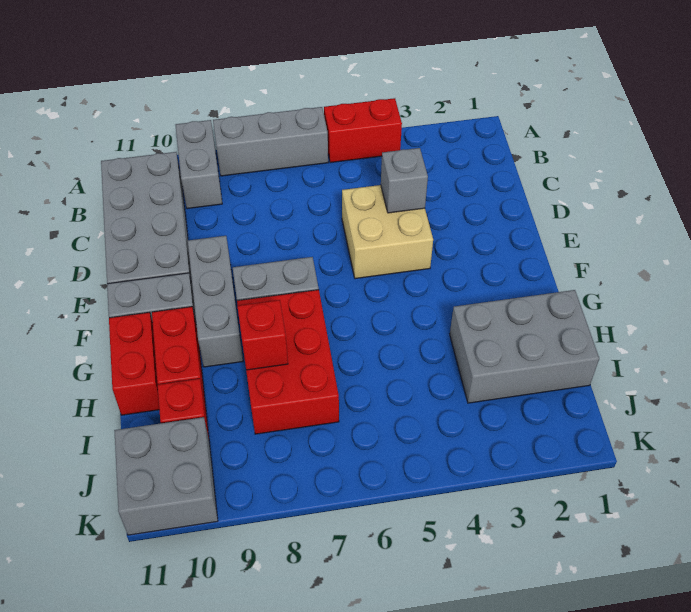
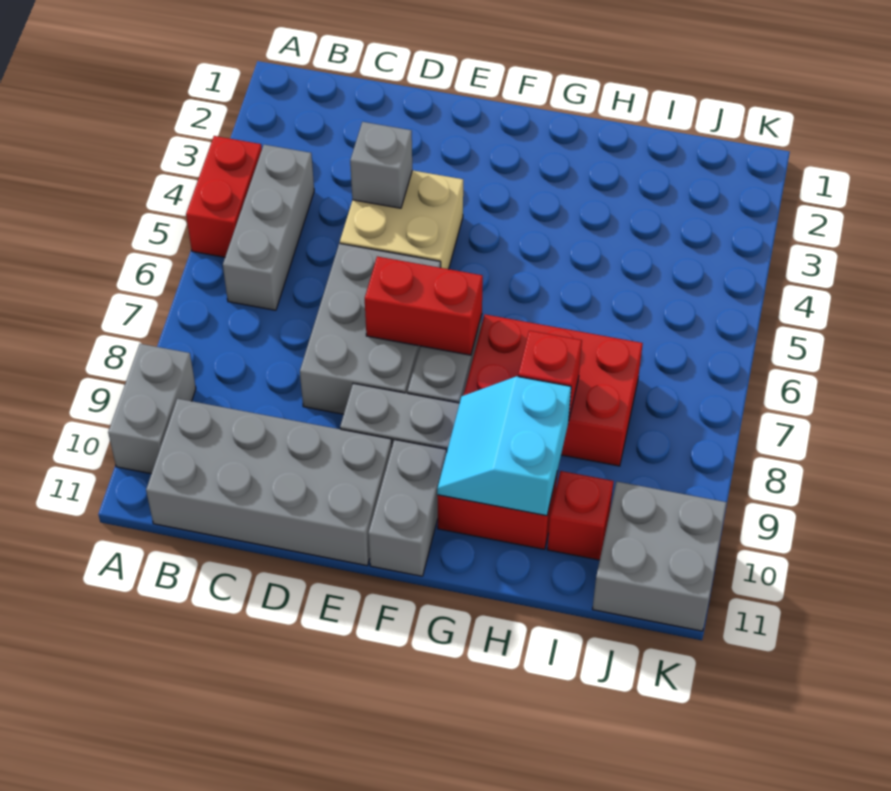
grey 1x3 brick [213,107,328,176] -> grey 1x3 brick moved to [223,145,314,310]
grey 1x2 brick [176,120,222,209] -> grey 1x2 brick turned to [108,344,196,474]
none -> cyan 2x2 slope [437,376,571,516]
red 1x2 brick [109,312,159,415] -> red 1x2 brick moved to [365,256,483,355]
grey 2x3 brick [450,290,599,403] -> grey 2x3 brick moved to [300,243,441,414]

